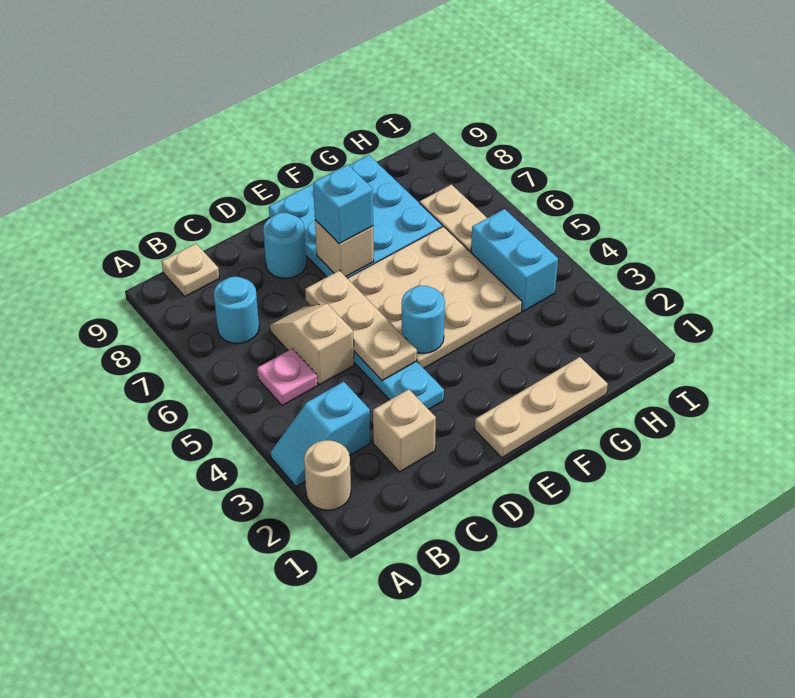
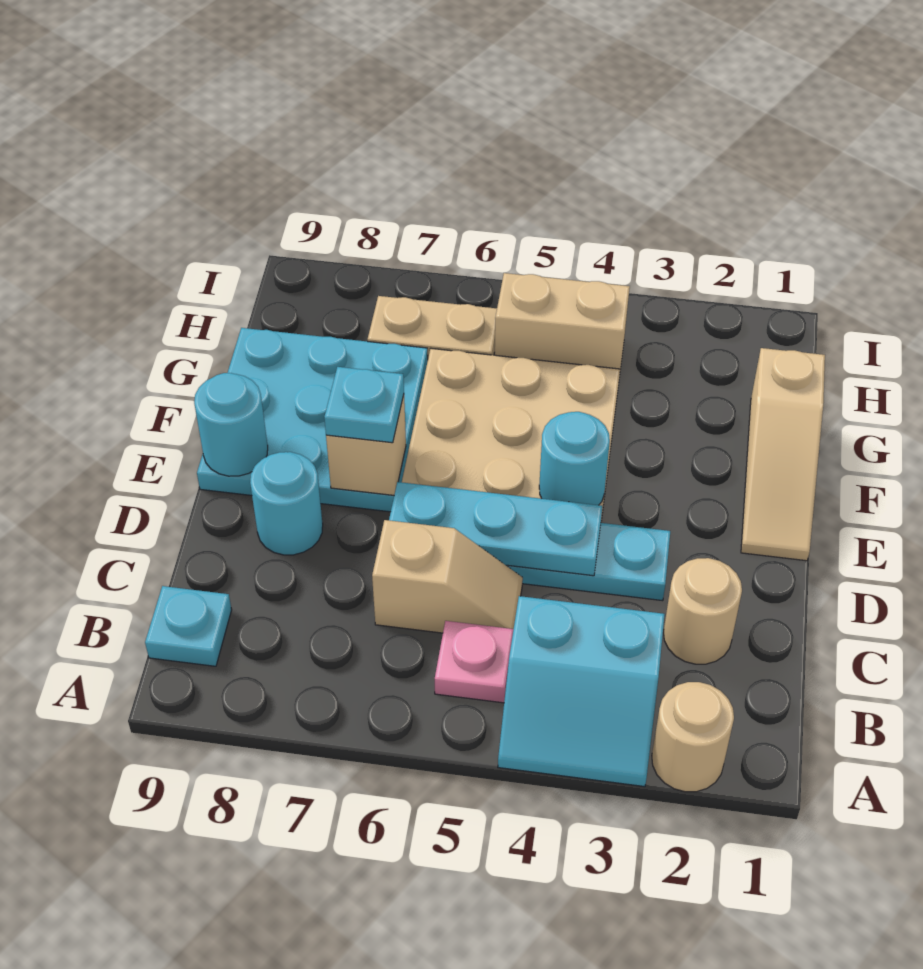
cyan 1x2 slope [271,382,370,487] -> cyan 2x2 slope [498,596,665,787]
cyan 1x1 round brick [214,277,259,344] -> cyan 1x1 round brick moved to [194,373,268,476]
tan 1x1 plate [162,244,219,297] -> cyan 1x1 plate [145,586,232,666]
tan 1x1 brick [373,389,436,472] -> tan 1x1 round brick [664,558,742,664]
tan 1x2 slope [270,304,354,385] -> tan 1x2 slope turned to [372,520,523,633]
tan 1x3 plate [305,271,417,381] -> cyan 1x3 plate [389,482,602,576]
tan 1x3 plate [475,357,608,458] -> tan 1x3 slope [741,348,825,561]
cyan 1x1 brick [313,165,373,244] -> cyan 1x1 plate [324,367,404,443]
cyan 1x2 brick [471,209,558,311] -> tan 1x2 brick [495,273,630,377]

